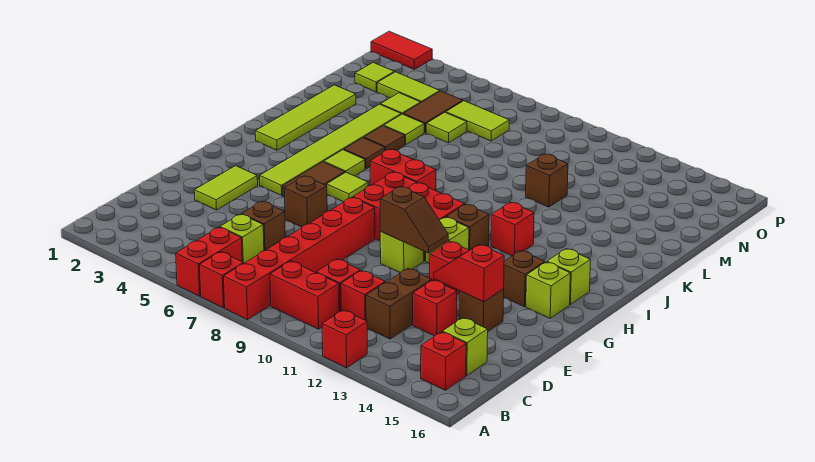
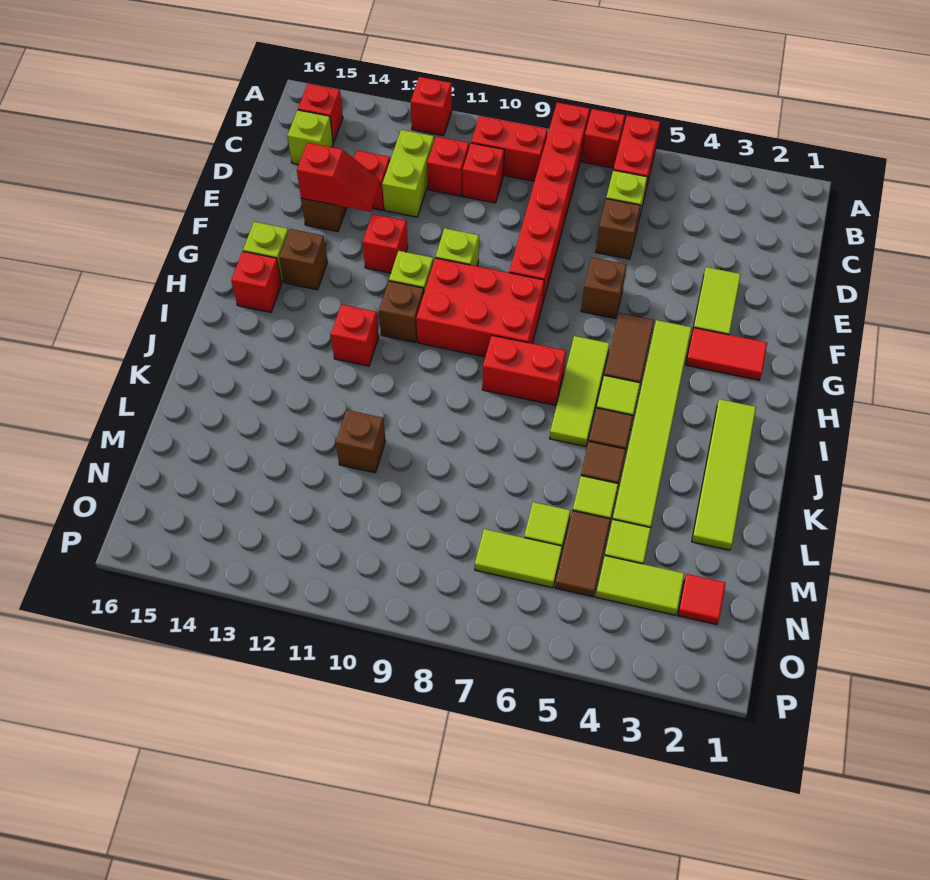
brown 1x2 brick [366,268,432,339] -> lime 1x2 brick [382,130,434,217]
brown 1x2 slope [380,186,448,253] -> none
lime 1x1 tile [327,172,368,202] -> lime 1x3 tile [550,336,610,447]
lime 1x1 brick [547,249,591,304] -> red 1x1 brick [231,251,282,312]
lime 1x1 tile [355,63,394,92] -> red 1x1 tile [678,574,726,625]
red 1x2 tile [371,31,432,69] -> red 1x2 tile moved to [686,328,767,380]

